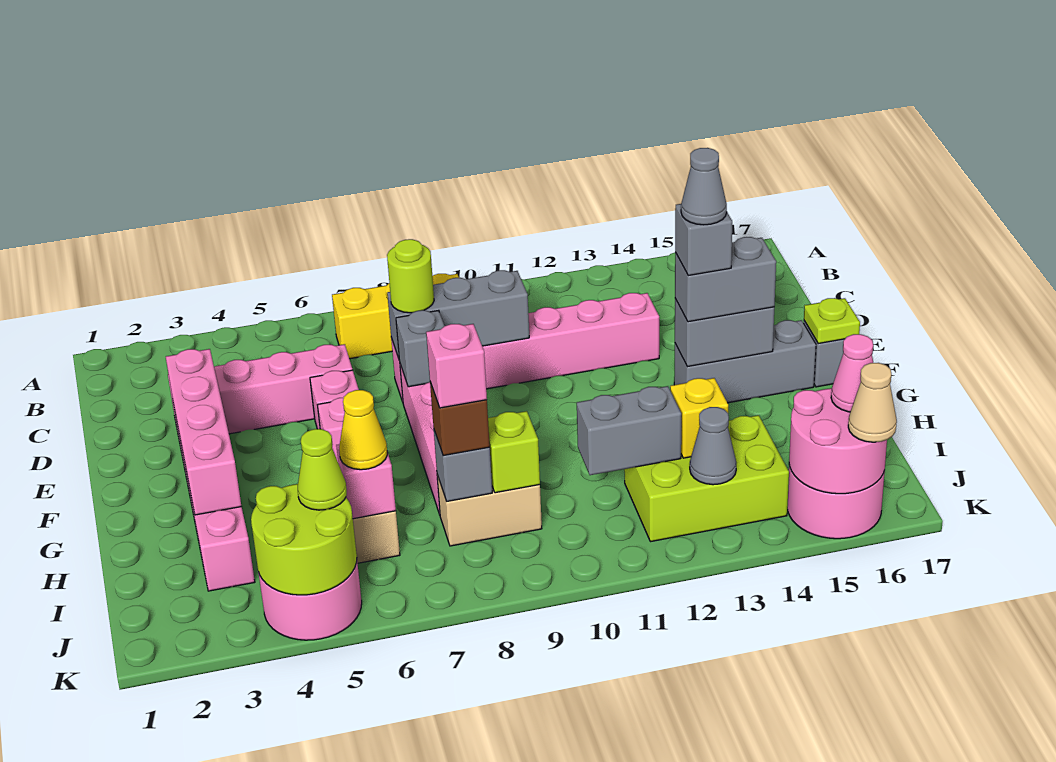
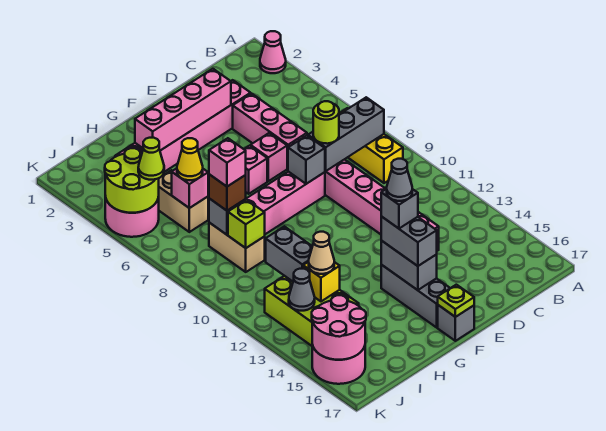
grey 1x3 brick [387,270,529,359] -> grey 1x3 brick turned to [308,97,384,171]
pink 1x1 cone [831,334,873,412] -> pink 1x1 cone moved to [260,31,286,73]
tan 1x1 cone [848,363,897,442] -> tan 1x1 cone moved to [309,232,334,274]

